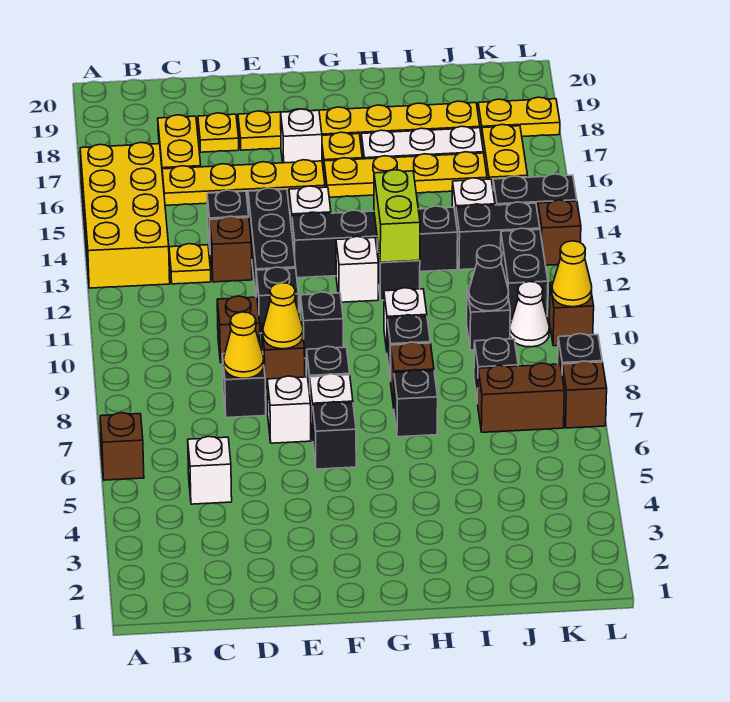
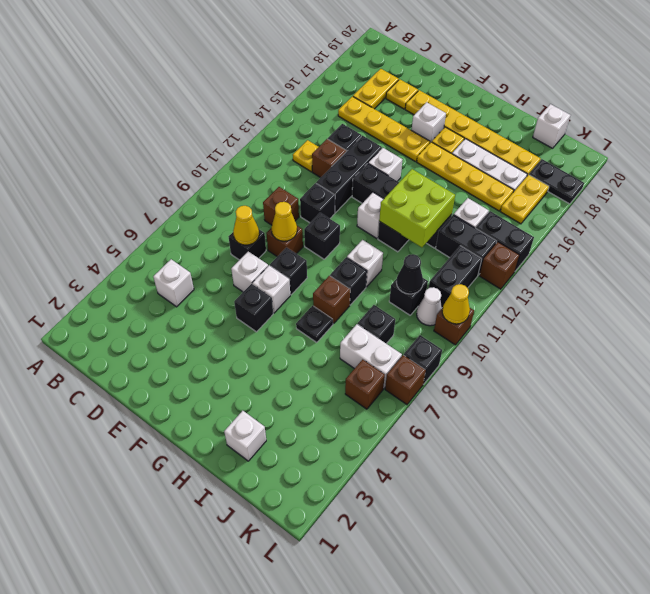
brown 1x1 brick [100,413,144,480] -> brown 1x1 brick moved to [345,360,385,409]
yellow 2x4 brick [80,142,170,288] -> none
black 1x1 brick [394,370,438,437] -> black 1x1 plate [296,306,333,343]
lime 1x2 brick [374,170,420,262] -> lime 2x2 brick [379,169,455,247]
none -> white 1x1 brick [224,411,266,461]
brown 1x2 brick [478,363,564,432] -> white 1x2 brick [340,324,402,389]
none -> white 1x1 brick [533,104,570,148]
yellow 1x2 plate [478,97,560,138] -> black 1x2 plate [529,159,584,204]

